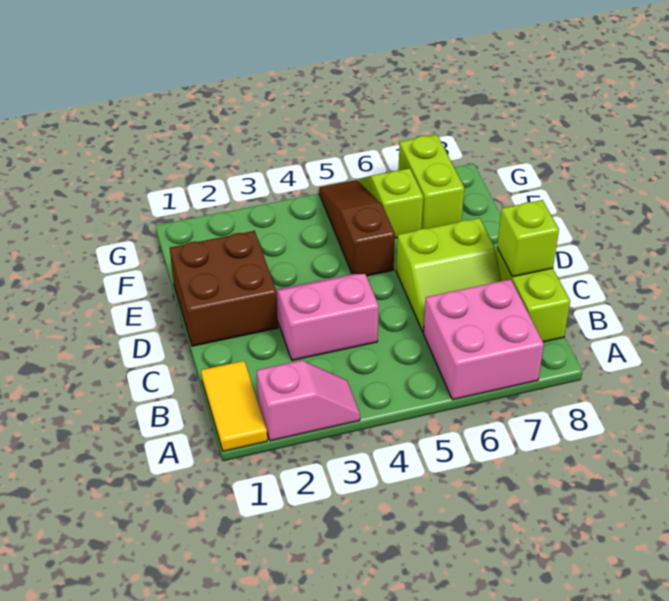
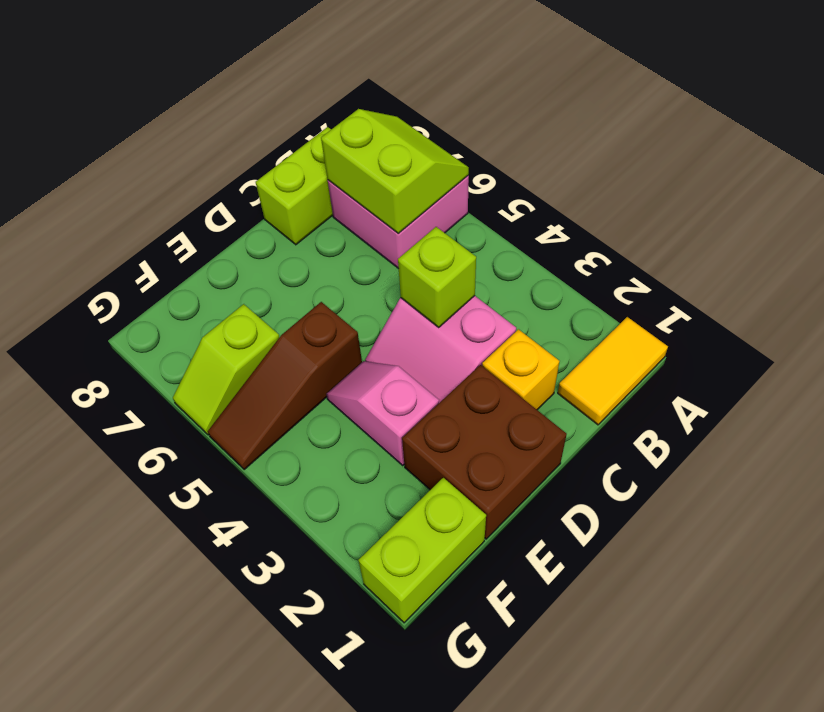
pink 1x2 slope [257,360,360,441] -> pink 1x2 slope moved to [326,361,439,465]
none -> yellow 1x1 brick [482,329,560,410]
lime 2x2 slope [396,218,501,332] -> lime 2x2 slope moved to [321,109,469,234]
lime 1x1 brick [497,200,559,277] -> lime 1x1 brick moved to [398,227,476,327]
lime 1x2 brick [398,135,464,229] -> lime 1x2 brick moved to [358,478,486,623]

